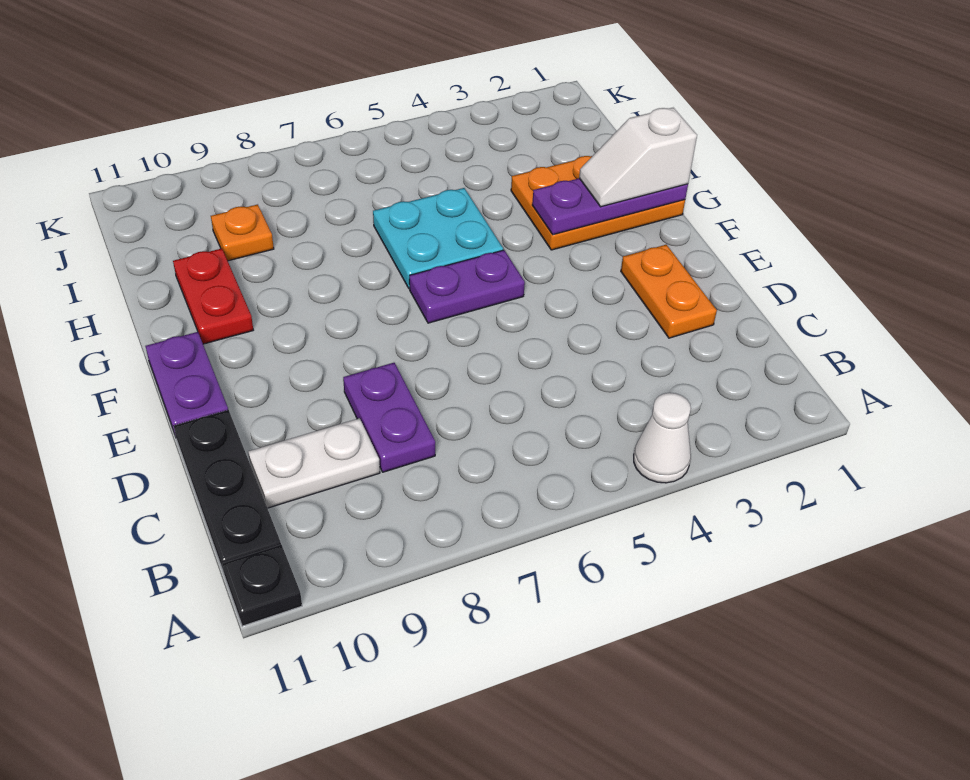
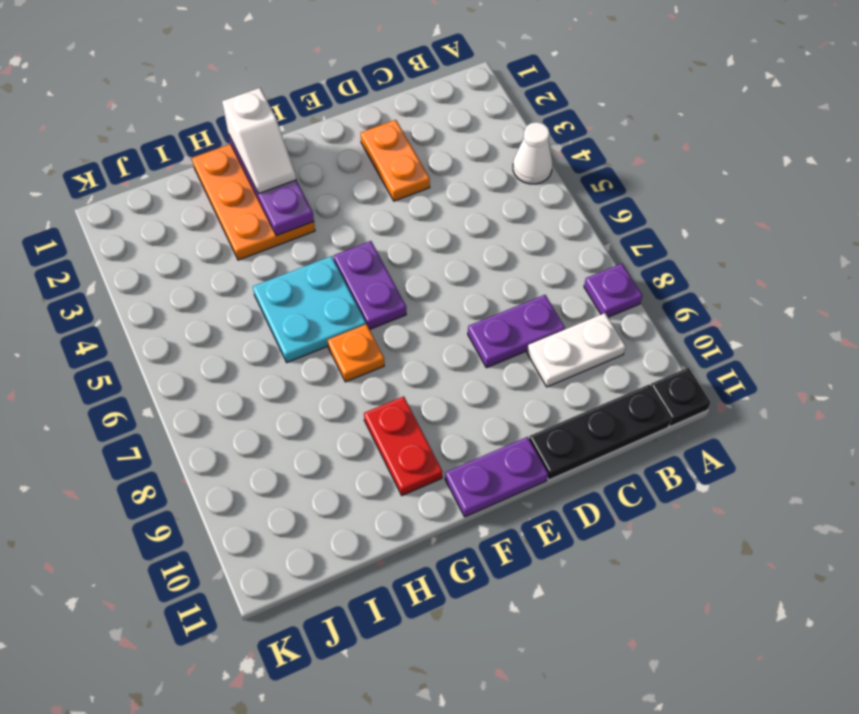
none -> purple 1x1 plate [584,264,642,317]
white 1x2 plate [248,418,380,508] -> white 1x2 plate turned to [527,313,626,387]
orange 1x2 plate [621,245,717,338] -> orange 1x2 plate turned to [361,120,430,201]
red 1x2 plate [173,249,253,344] -> red 1x2 plate turned to [364,396,442,495]
orange 1x1 plate [211,204,274,261] -> orange 1x1 plate moved to [328,324,384,382]

